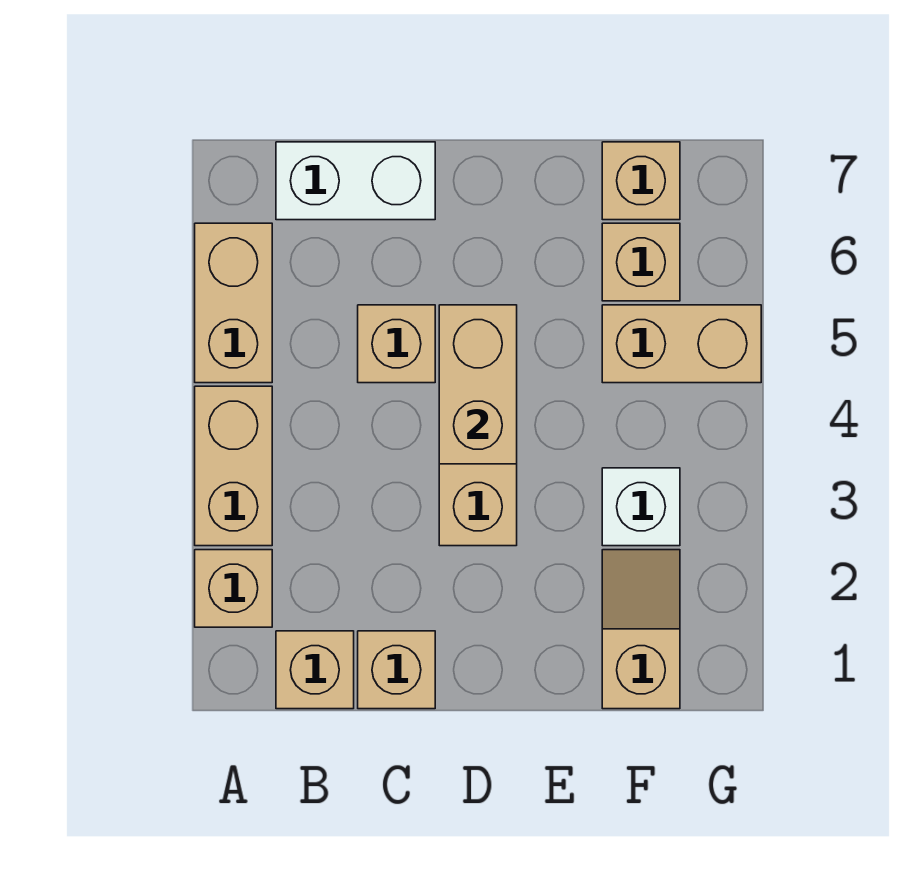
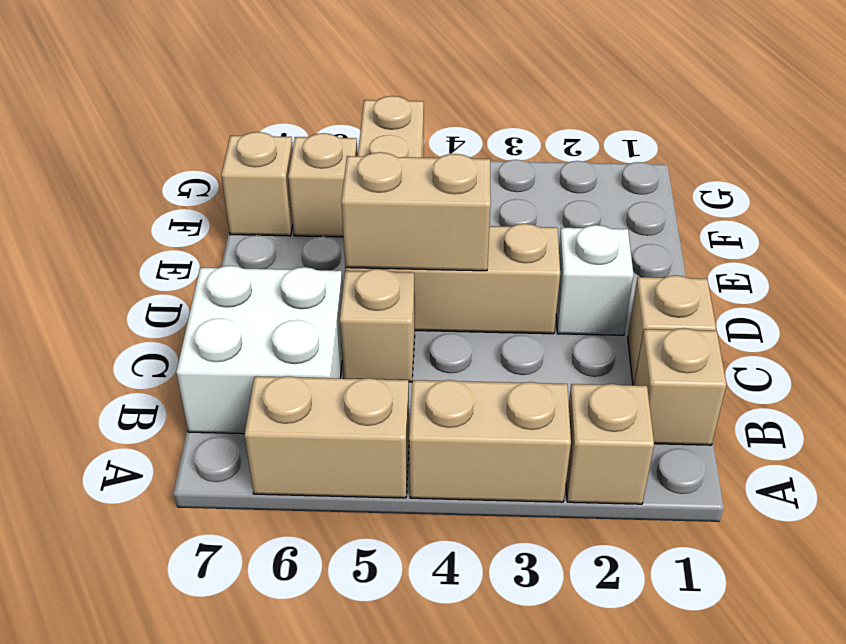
white 1x2 brick [276,142,435,220] -> white 2x2 brick [176,266,343,434]
tan 1x2 slope [602,550,680,709] -> none
white 1x1 brick [602,468,680,546] -> white 1x1 brick moved to [556,225,634,335]

